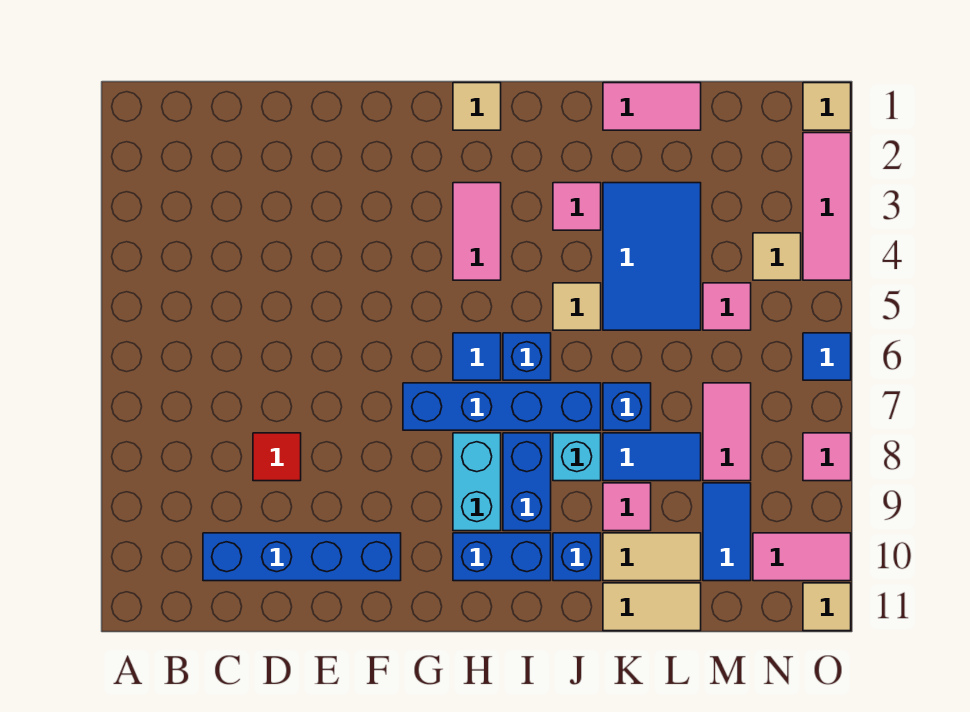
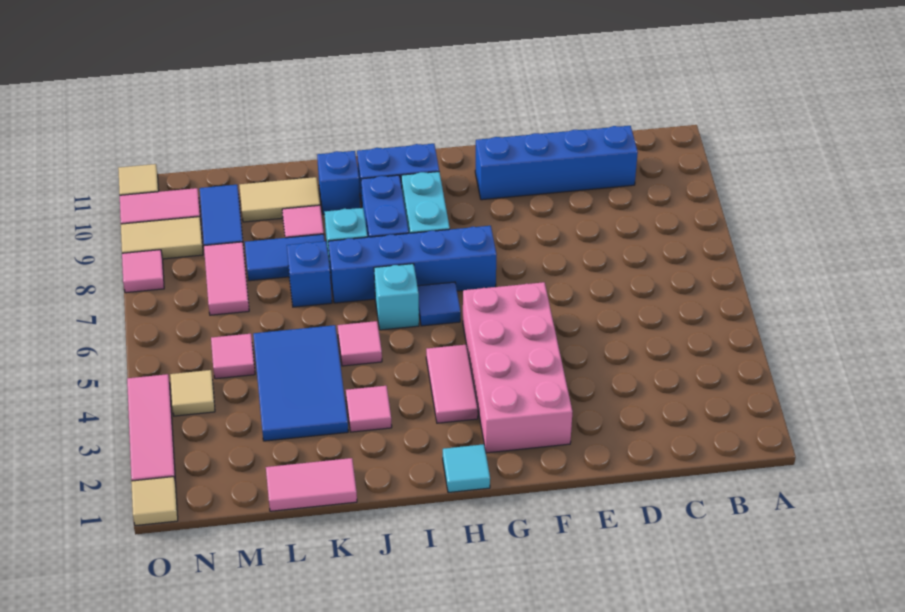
red 1x1 tile [253,433,301,481] -> none
none -> pink 2x4 brick [463,282,572,453]
tan 1x1 tile [453,83,501,130] -> cyan 1x1 tile [443,444,490,493]
blue 1x1 brick [503,333,551,380] -> cyan 1x1 brick [374,264,419,330]
tan 1x1 tile [553,283,601,330] -> pink 1x1 tile [338,321,382,366]
tan 1x2 tile [603,583,701,631] -> tan 1x2 tile moved to [121,217,203,259]
blue 1x1 tile [803,333,851,380] -> none

